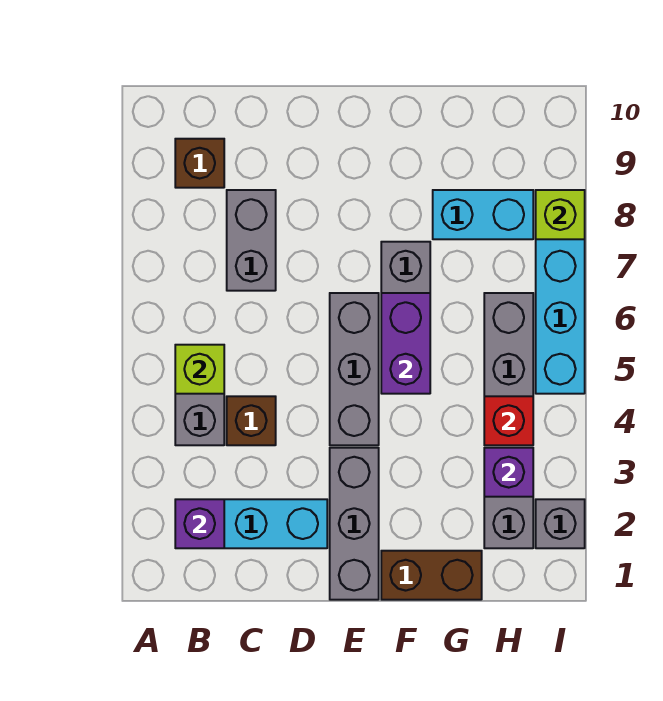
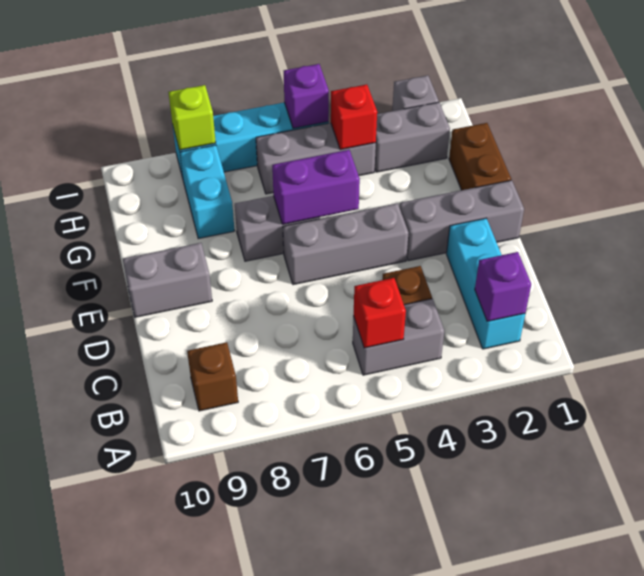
lime 1x1 brick [175,345,224,394] -> red 1x1 brick [354,278,406,348]
grey 1x2 brick [227,190,276,291] -> grey 1x2 brick moved to [123,243,212,317]
purple 1x1 brick [484,448,533,497] -> purple 1x1 brick moved to [284,64,329,128]

